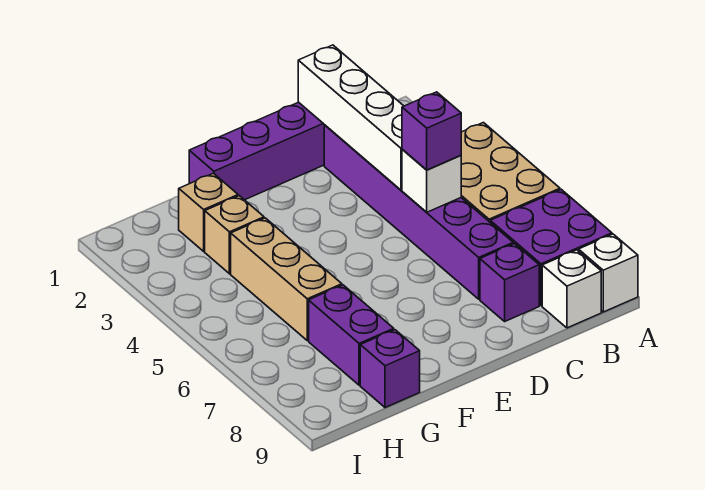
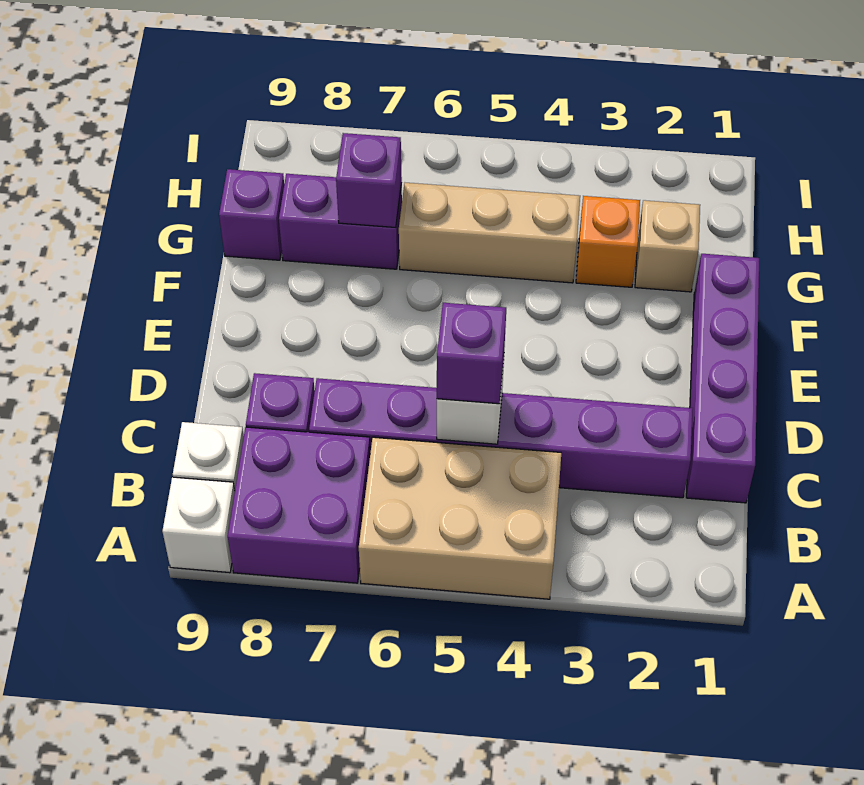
white 1x4 brick [298,45,403,190] -> none
tan 1x1 brick [205,196,264,274] -> orange 1x1 brick [576,196,640,287]
none -> purple 1x1 brick [336,133,402,227]

